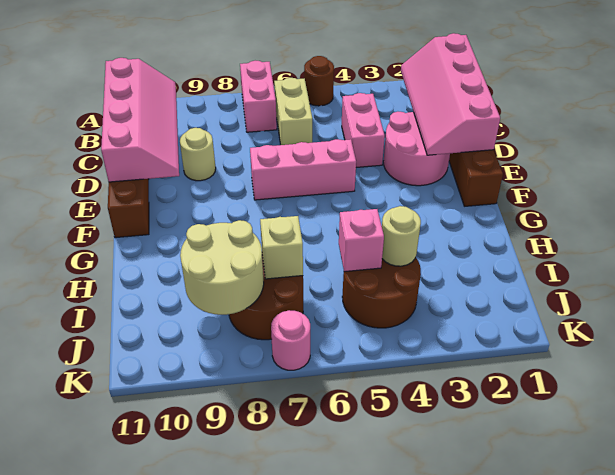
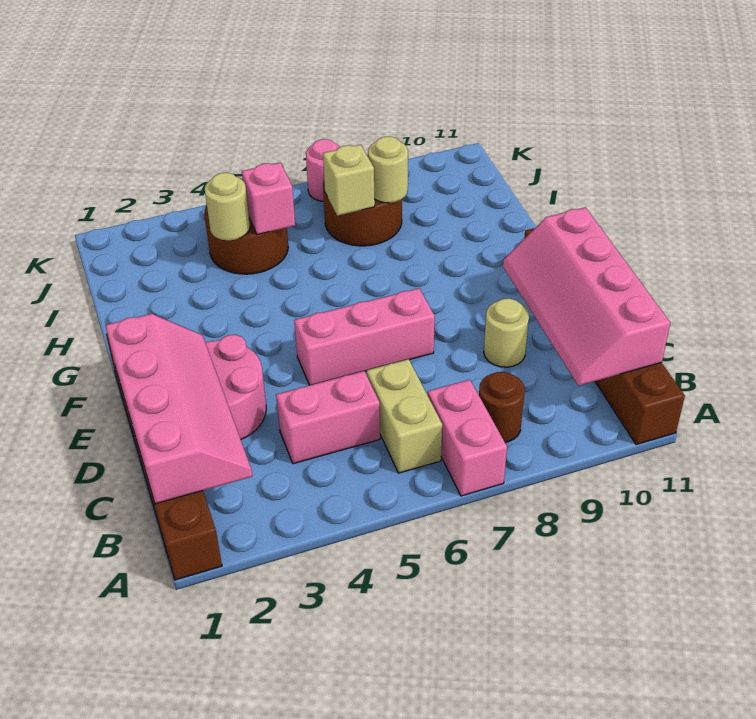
brown 1x1 round brick [304,56,334,106] -> brown 1x1 round brick moved to [479,372,525,442]
pink 1x2 brick [342,93,385,167] -> pink 1x2 brick turned to [276,371,380,464]
tan 2x2 round brick [180,220,264,315] -> tan 1x1 round brick [368,136,408,203]

